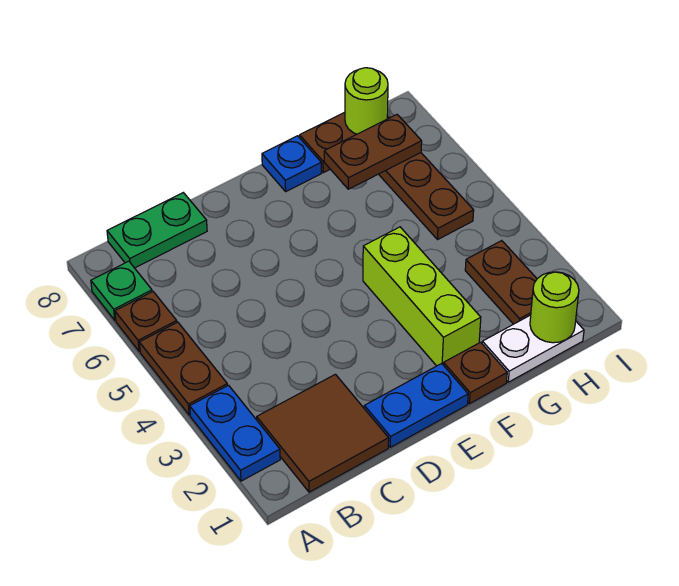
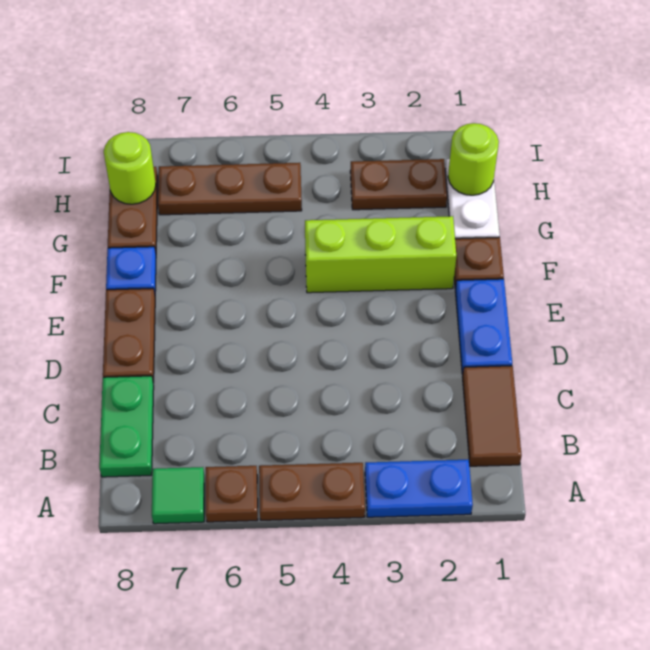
green 1x1 plate [91,261,152,320] -> green 1x1 tile [152,467,204,524]
brown 2x2 tile [257,374,389,492] -> brown 1x2 tile [462,366,522,466]
brown 1x2 plate [324,115,422,189] -> brown 1x2 plate moved to [103,289,155,383]

